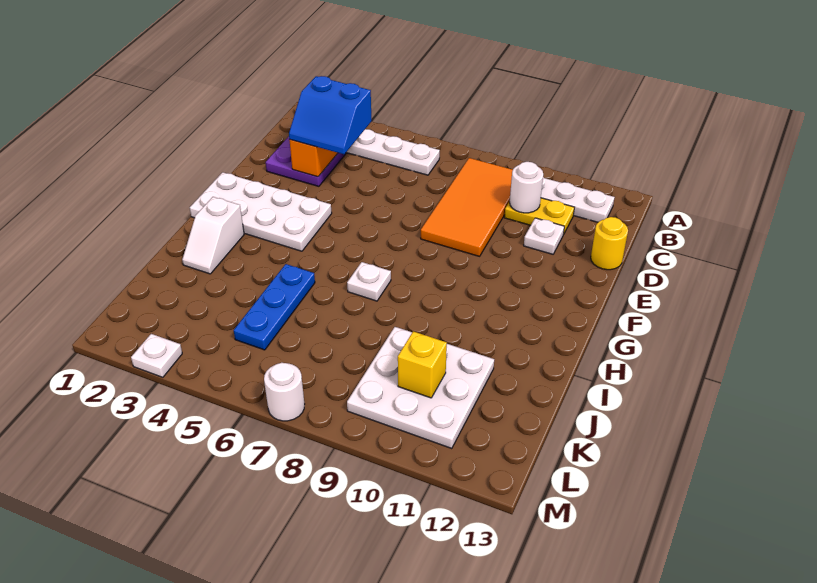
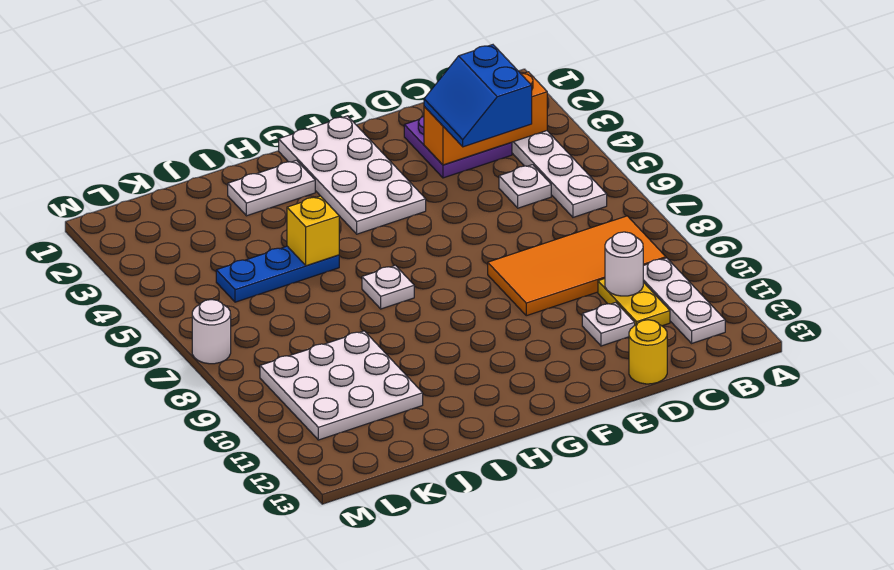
white 1x2 slope [182,197,244,274] -> white 1x2 plate [228,160,315,216]
yellow 1x1 brick [398,331,447,398] -> yellow 1x1 brick moved to [287,196,339,266]
white 1x1 plate [131,334,182,377] -> white 1x1 plate moved to [499,165,551,208]

